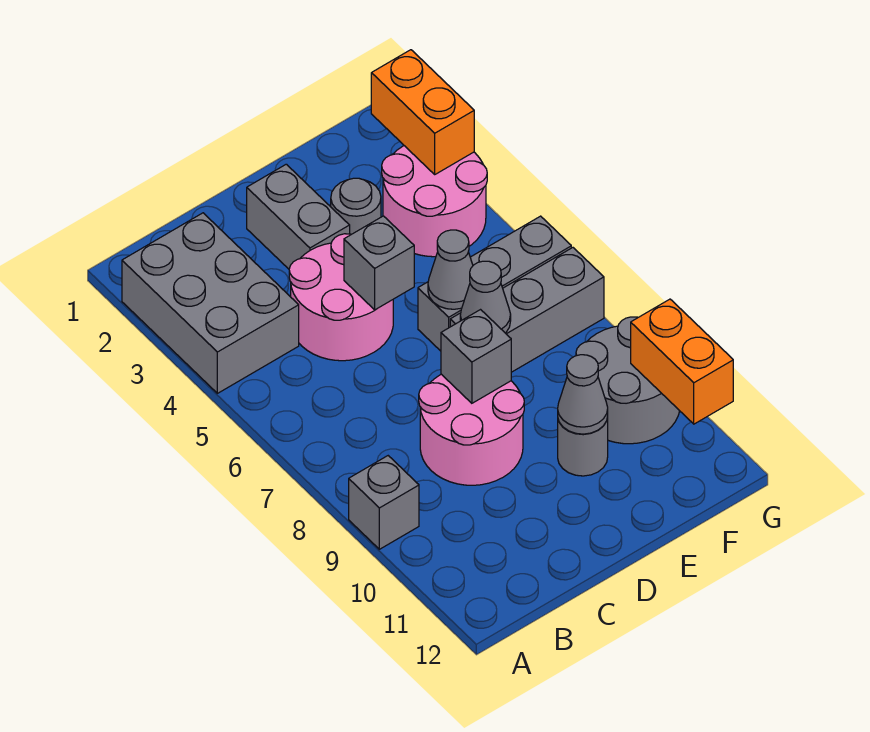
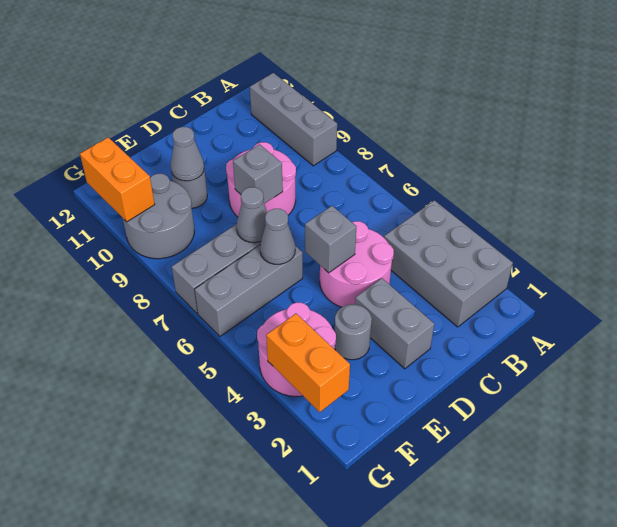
grey 1x1 brick [349,456,419,549] -> grey 1x3 brick [250,73,337,166]

